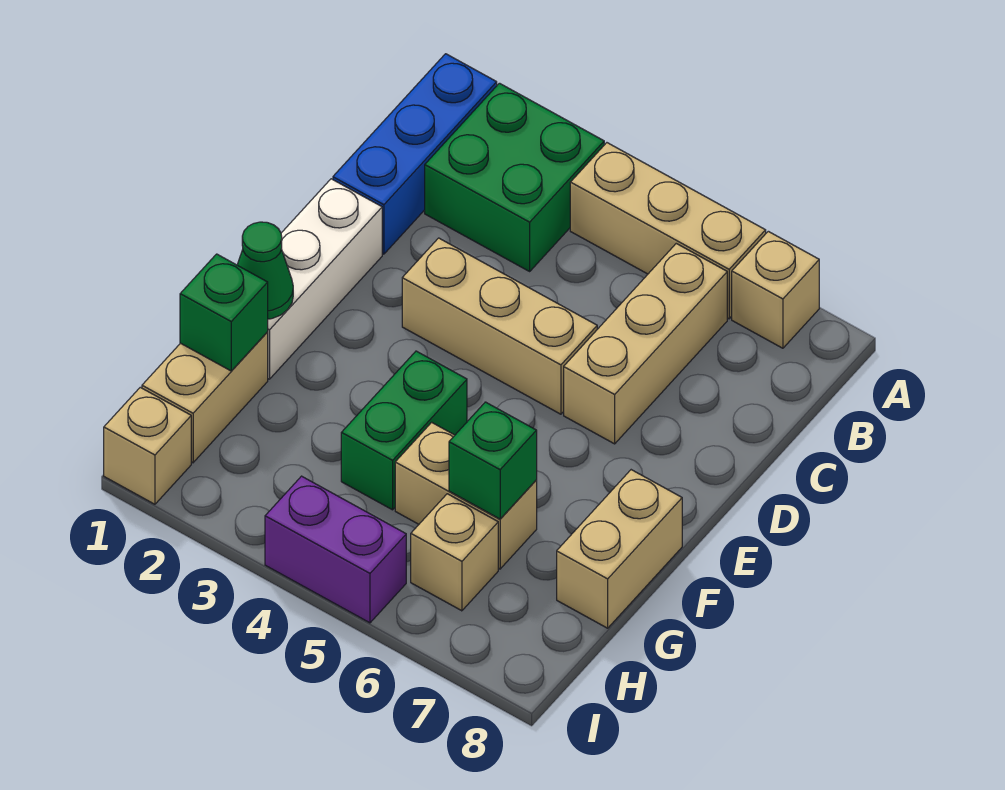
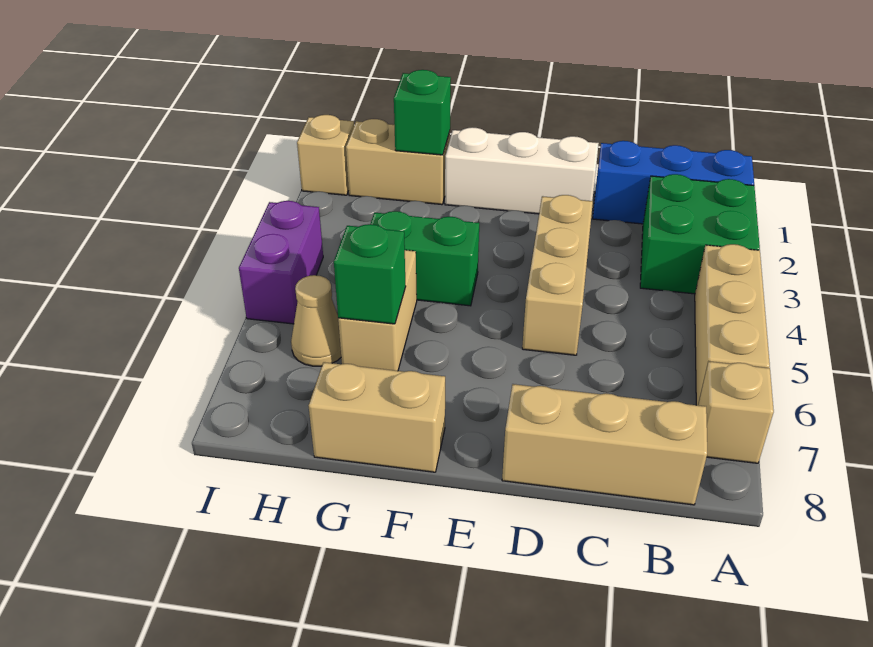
tan 1x3 brick [564,243,727,444] -> tan 1x3 brick moved to [502,384,707,505]
green 1x1 cone [237,222,293,319] -> none
tan 1x1 brick [411,494,498,611] -> tan 1x1 cone [291,275,341,366]

